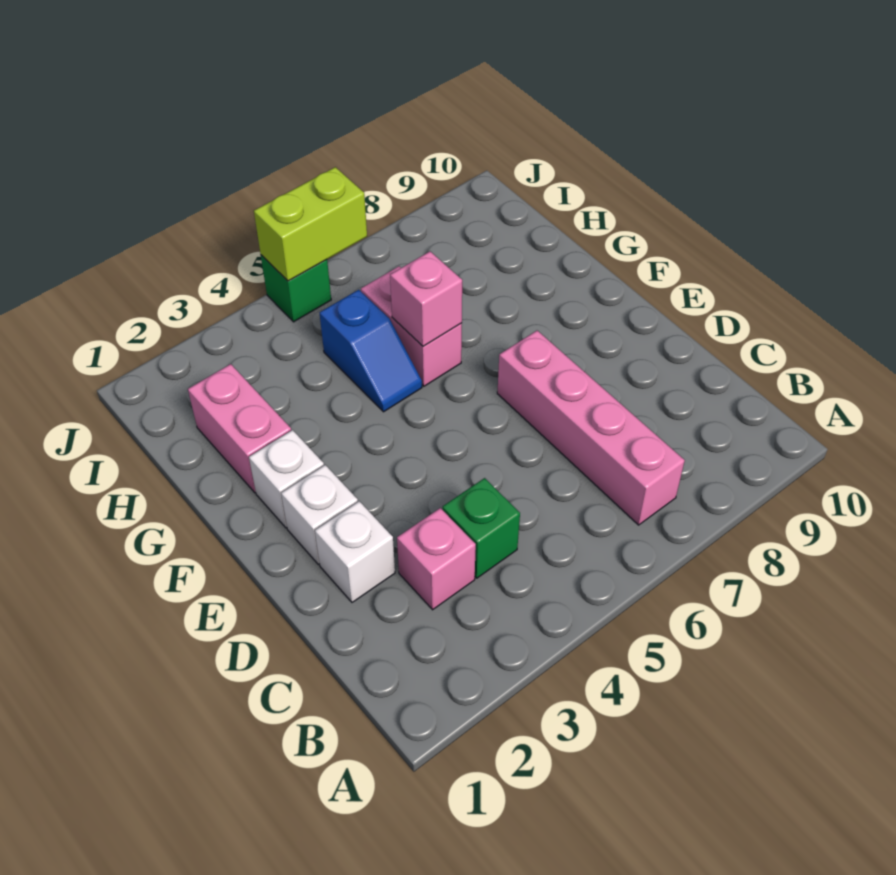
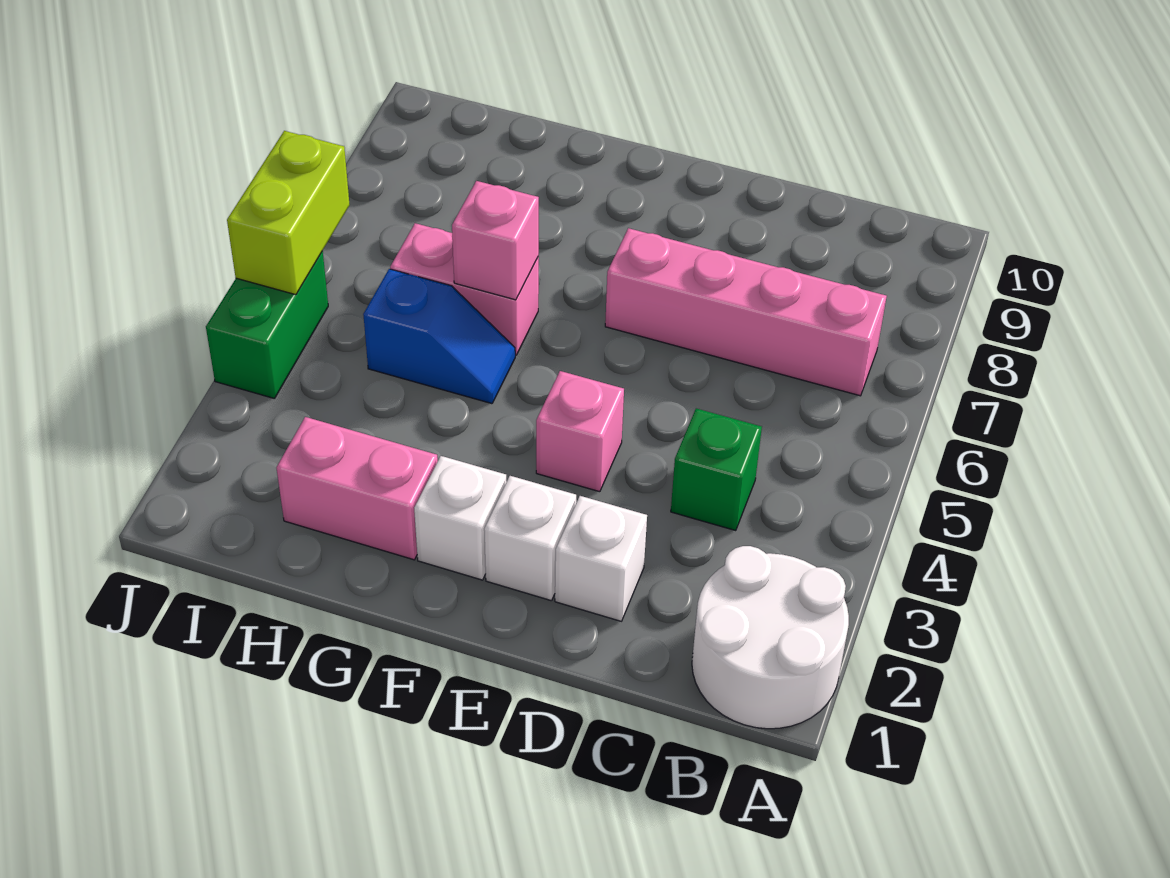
none -> white 2x2 round brick [692,546,849,729]
pink 1x1 brick [397,508,476,610] -> pink 1x1 brick moved to [536,371,624,492]
green 1x1 brick [261,255,331,322] -> green 1x2 brick [206,251,328,399]

